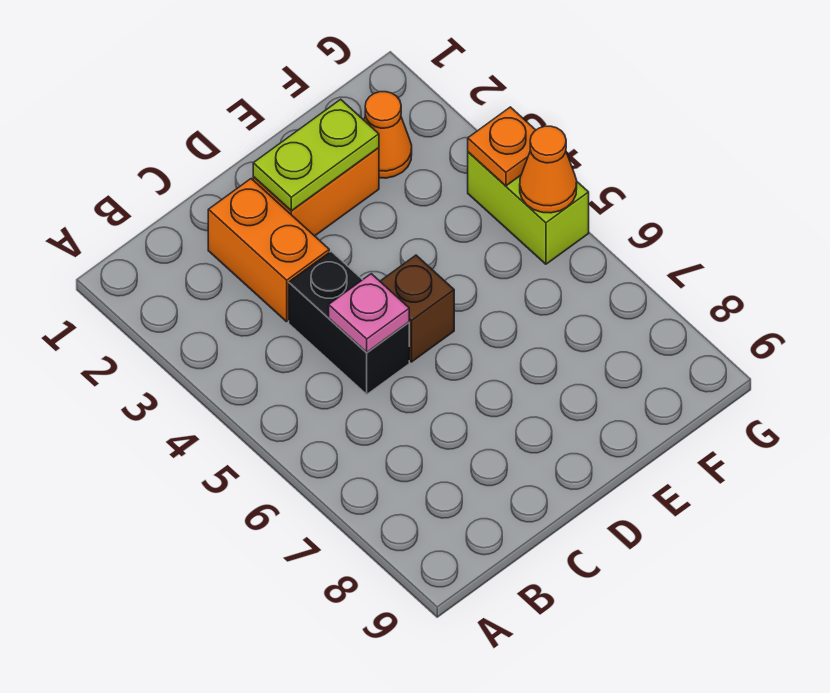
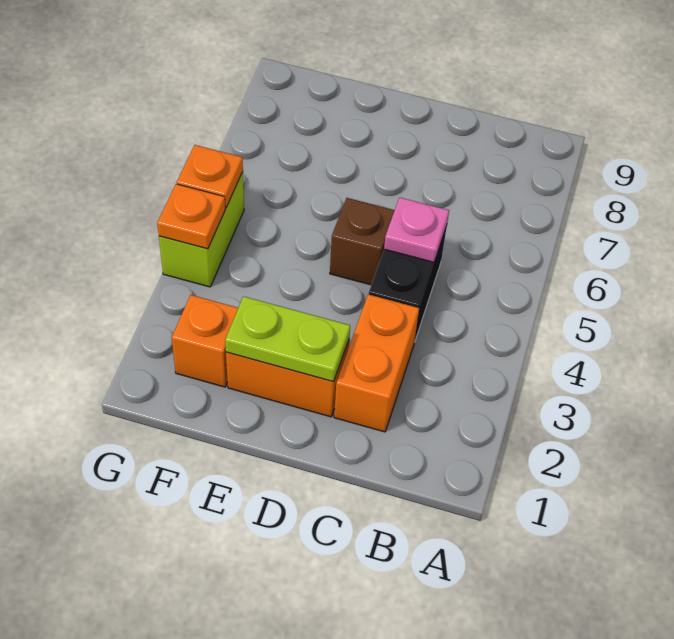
orange 1x1 cone [364,92,412,178] -> orange 1x1 brick [172,295,238,387]
orange 1x1 cone [520,126,577,213] -> orange 1x1 plate [177,145,243,208]

